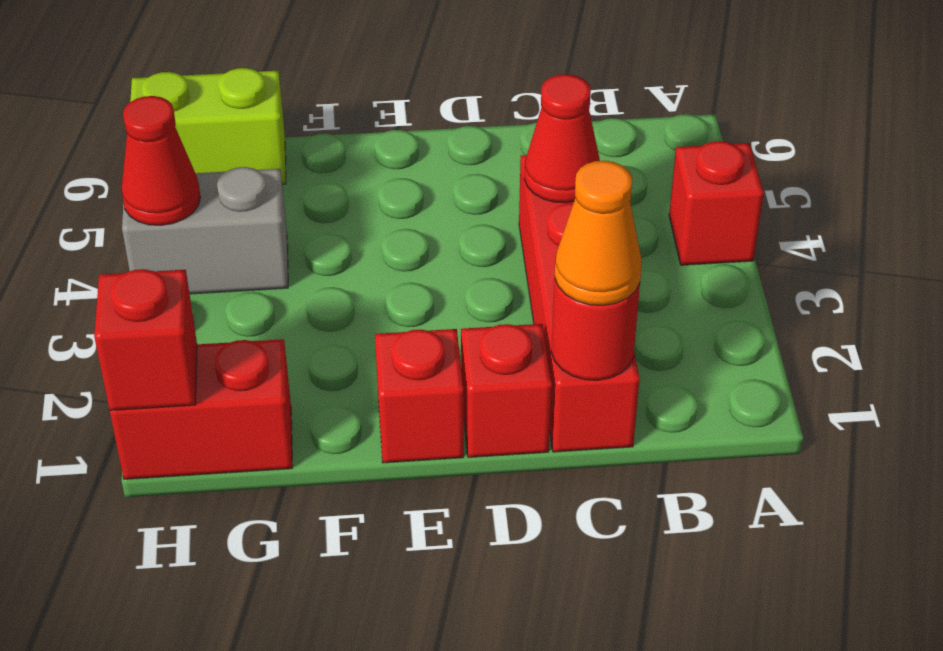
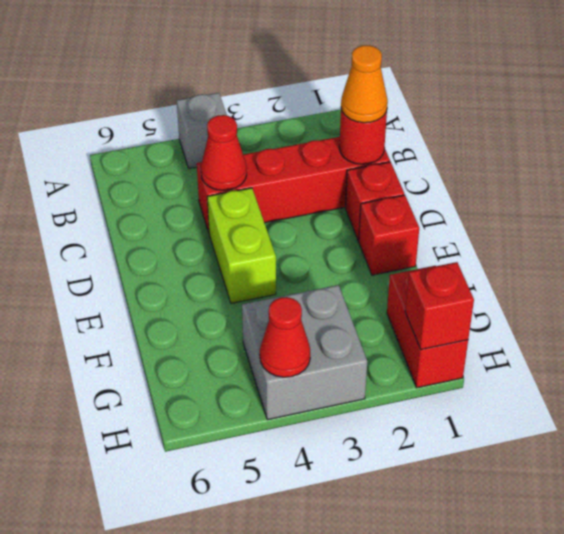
red 1x1 brick [669,141,764,265] -> grey 1x1 brick [177,93,227,168]
grey 1x2 brick [122,167,288,294] -> grey 2x2 brick [242,285,367,420]
lime 1x2 brick [130,68,286,184] -> lime 1x2 brick moved to [207,188,276,303]

